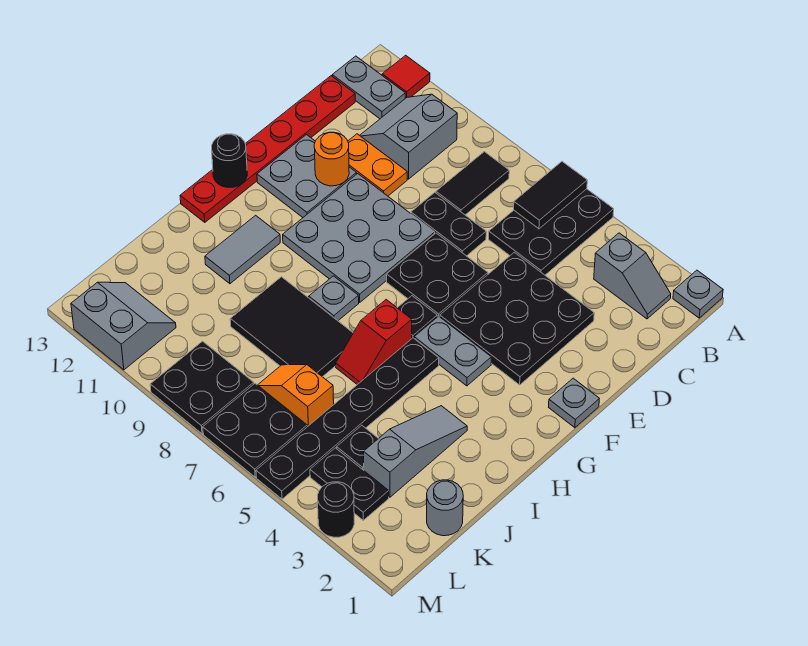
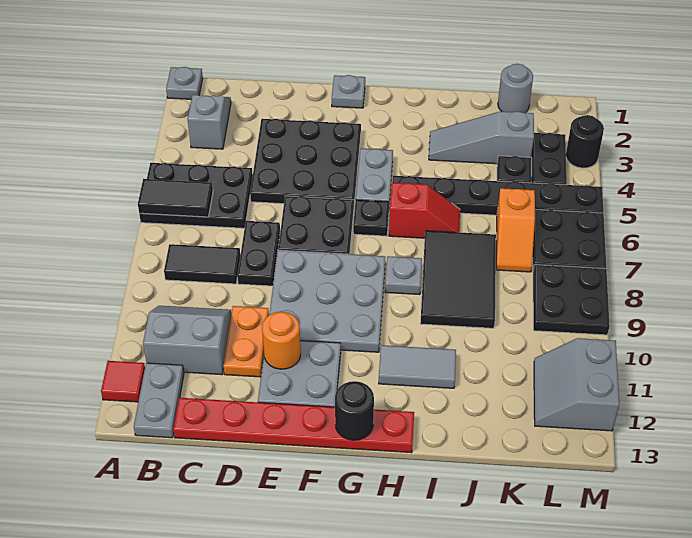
grey 2x2 slope [360,94,457,179] -> grey 2x2 slope turned to [143,306,232,375]

